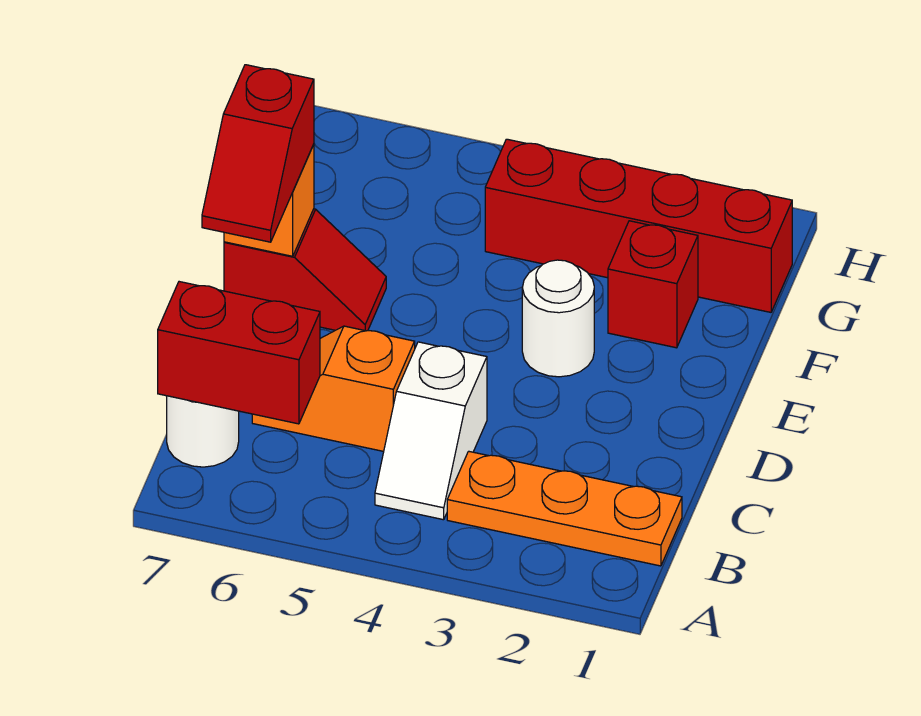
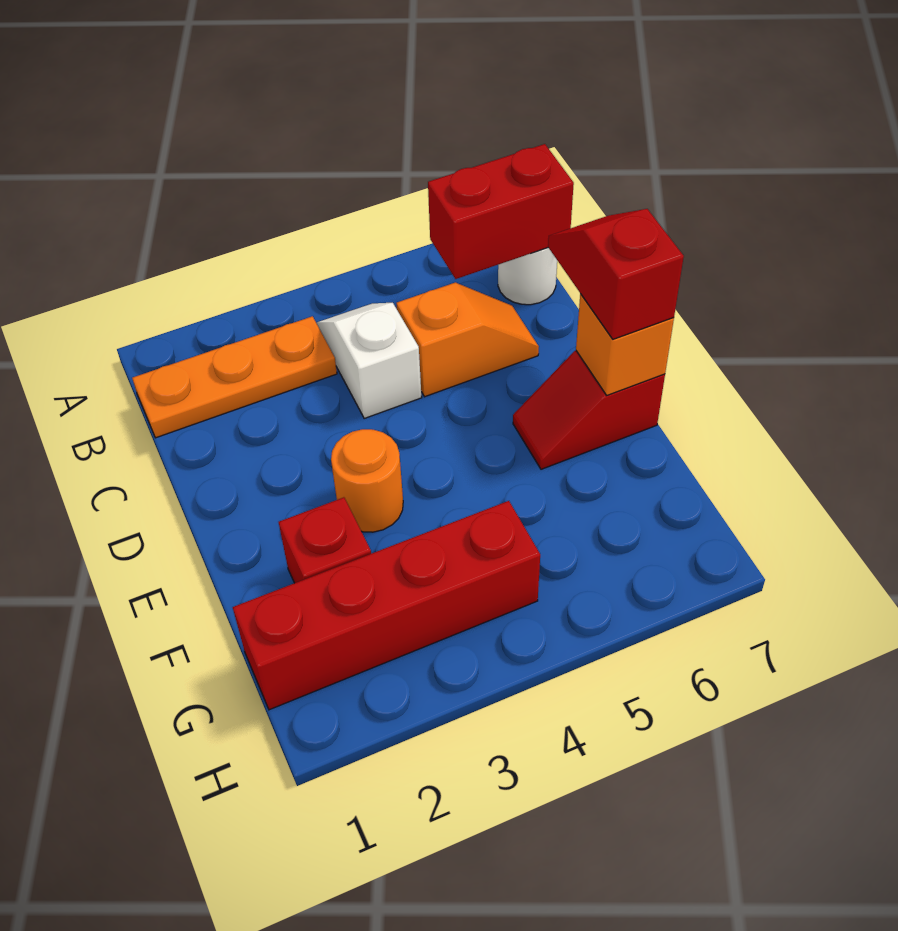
white 1x1 round brick [522,260,594,377] -> orange 1x1 round brick [331,429,403,532]

